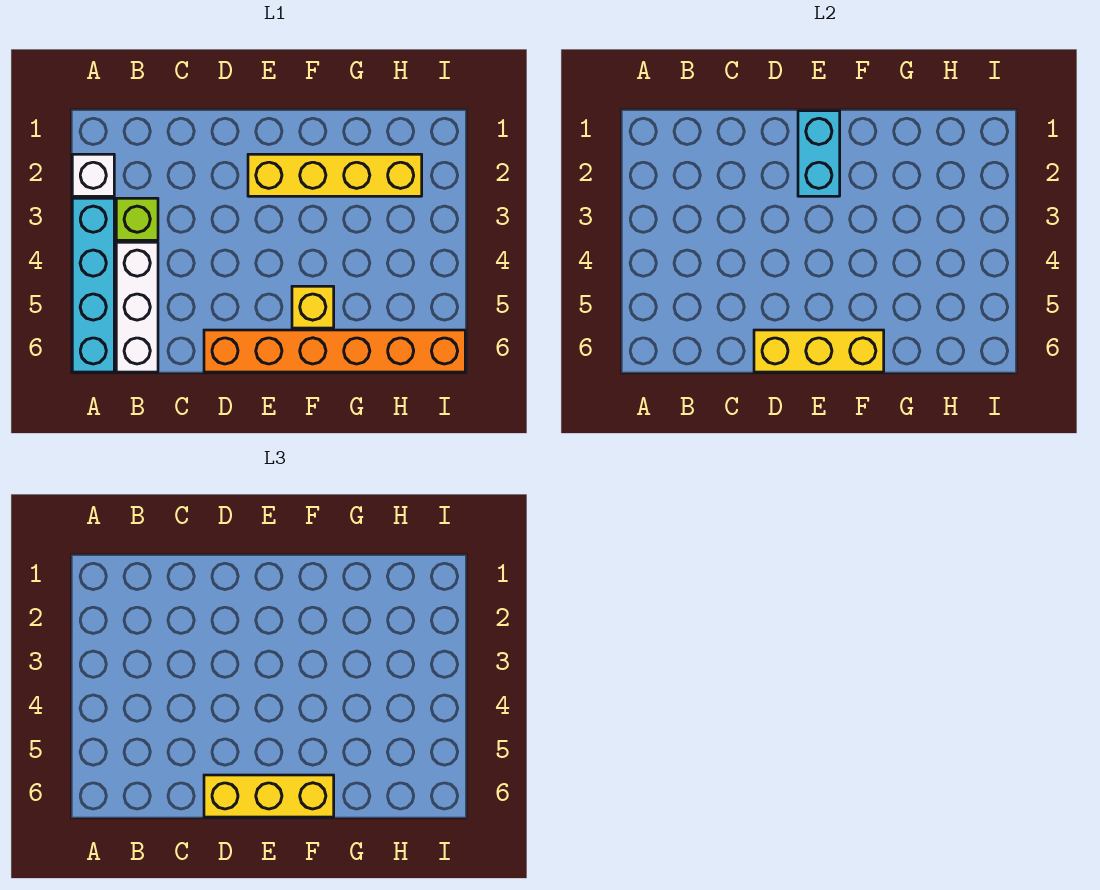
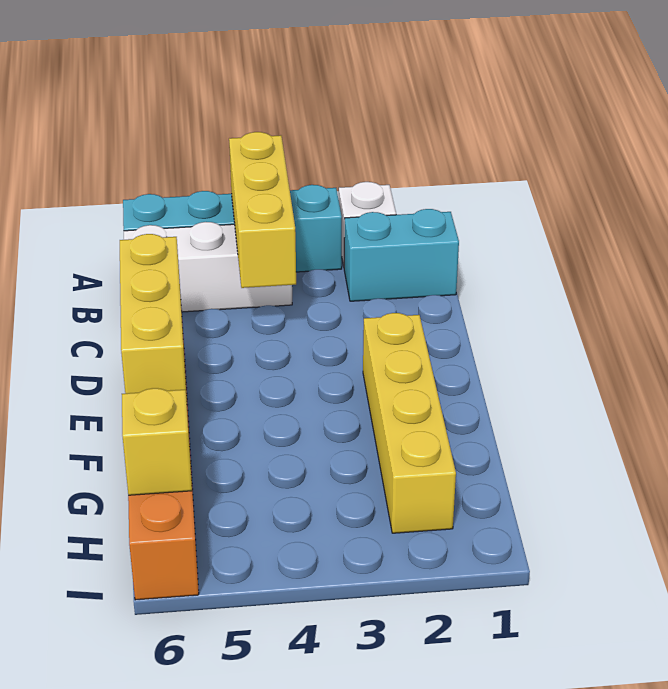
lime 1x1 brick [116,198,158,240] -> none
yellow 1x3 brick [204,775,334,817] -> yellow 1x3 brick moved to [229,132,296,288]
cyan 1x2 brick [798,111,840,196] -> cyan 1x2 brick moved to [344,209,459,301]
yellow 1x1 brick [292,286,334,328] -> yellow 1x1 brick moved to [122,388,192,495]

